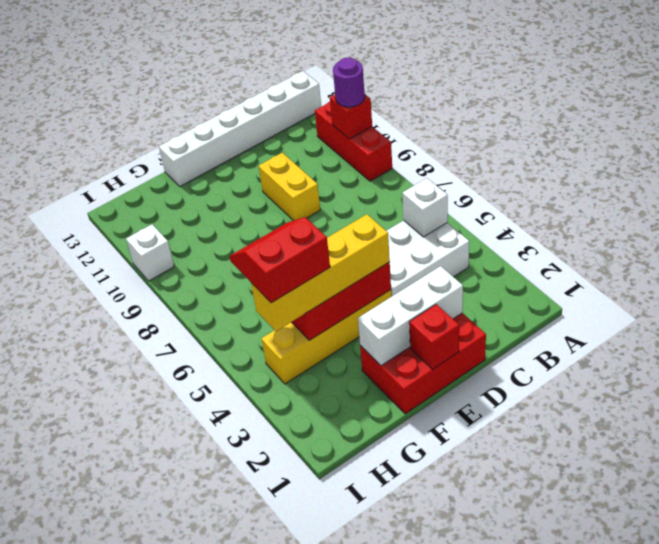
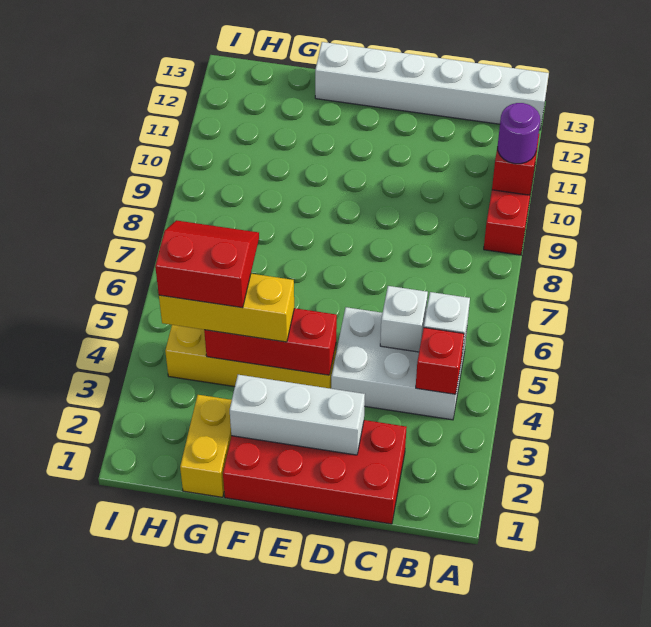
red 2x3 brick [360,313,486,414] -> red 2x4 brick [223,420,407,524]
yellow 1x2 brick [259,153,320,221] -> yellow 1x2 brick moved to [180,395,232,497]
red 1x1 brick [409,304,459,370] -> red 1x1 brick moved to [416,328,464,394]
yellow 1x4 brick [251,214,390,331] -> yellow 1x3 brick [159,274,294,342]
white 1x1 brick [126,224,174,281] -> white 1x1 brick moved to [380,286,428,352]

